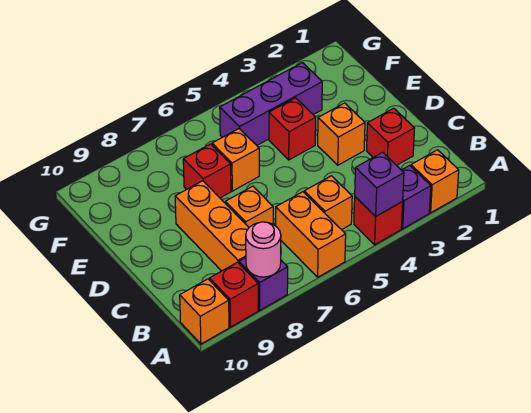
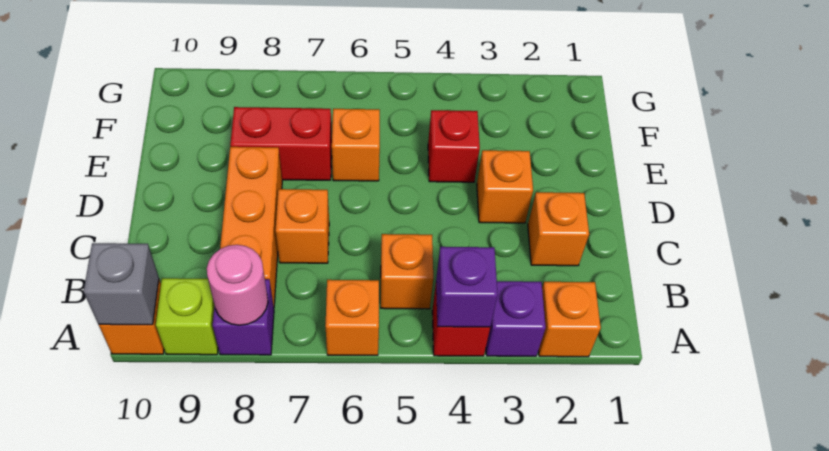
orange 1x2 brick [276,192,346,277] -> orange 1x1 brick [326,280,379,355]
red 1x1 brick [209,262,258,327] -> lime 1x1 brick [156,278,218,355]
none -> grey 1x1 brick [84,243,159,325]
red 1x1 brick [367,108,414,165] -> orange 1x1 brick [528,192,589,266]
red 1x1 brick [183,144,231,198] -> red 1x2 brick [230,107,332,180]
purple 1x3 brick [220,63,322,145] -> none

